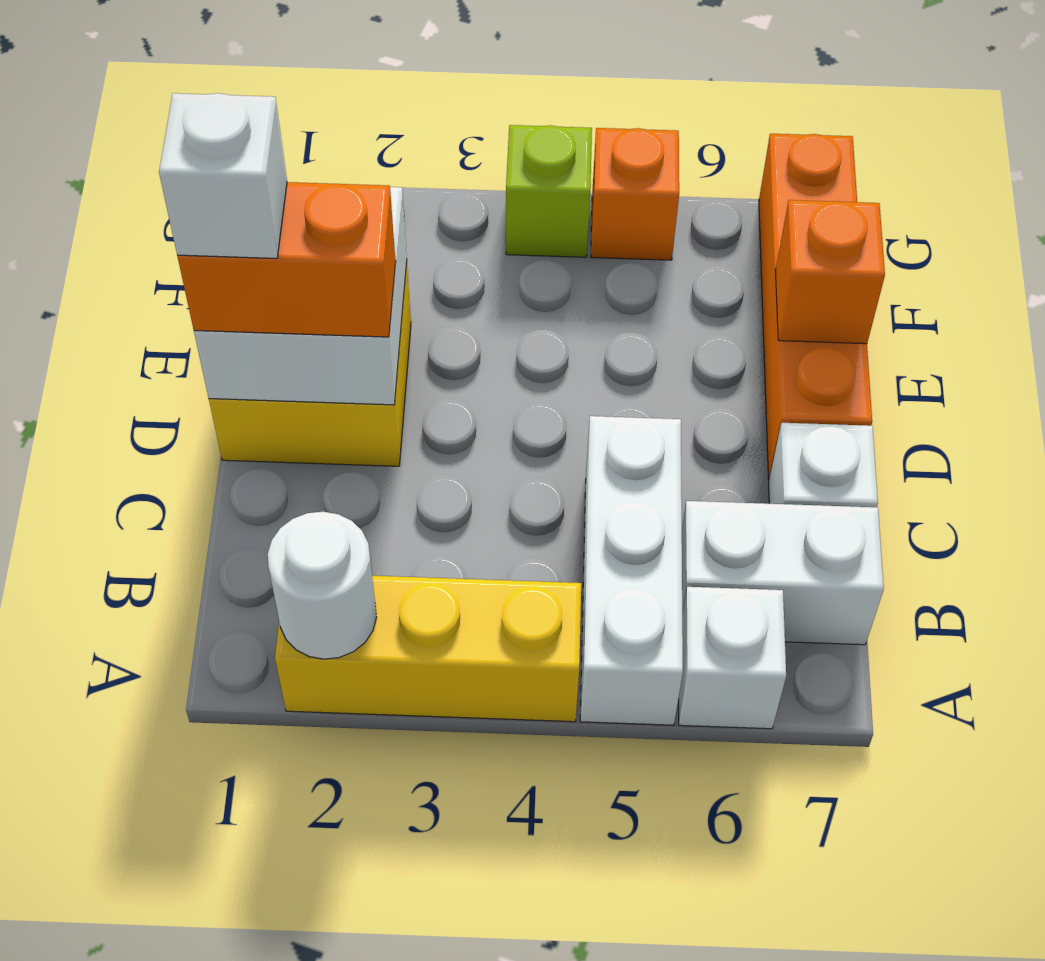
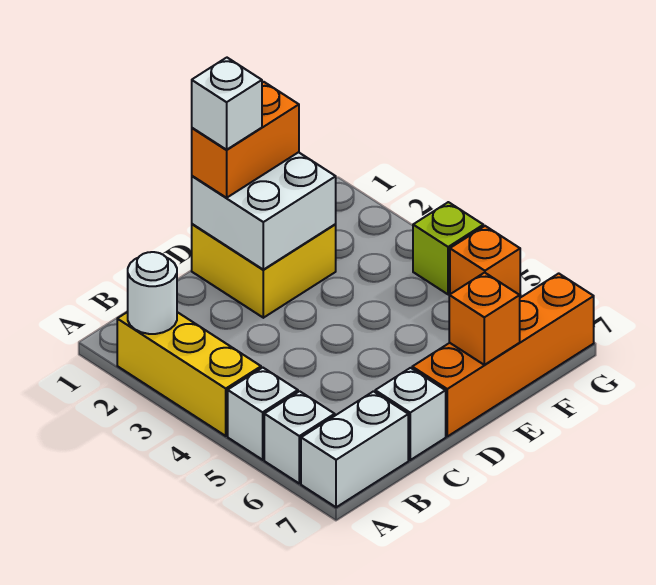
white 1x3 brick [580,416,683,725] -> white 1x1 brick [228,368,298,460]
white 1x2 brick [682,501,884,645] -> white 1x2 brick turned to [301,391,408,507]
orange 1x2 brick [177,182,396,337] -> orange 1x2 brick turned to [192,82,299,198]

